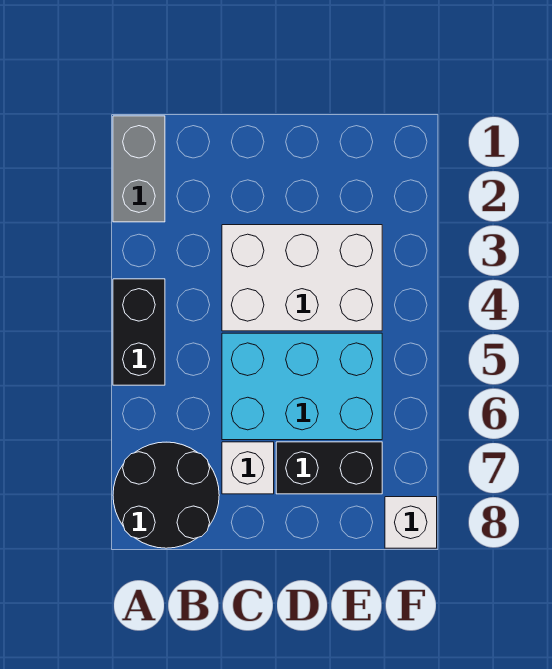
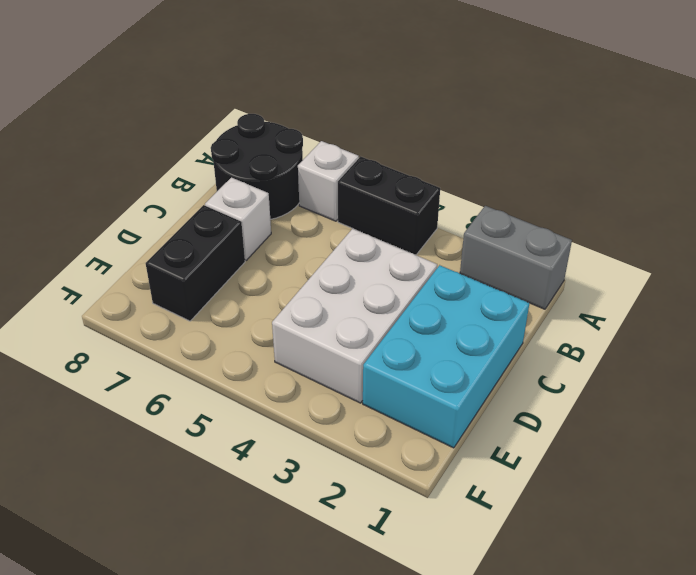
cyan 2x3 brick [222,333,382,440] -> cyan 2x3 brick moved to [363,265,529,448]
white 1x1 brick [385,497,437,548] -> white 1x1 brick moved to [298,141,359,221]

